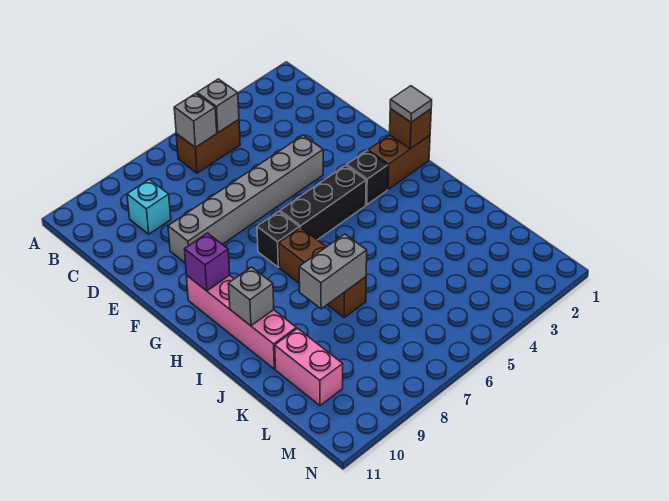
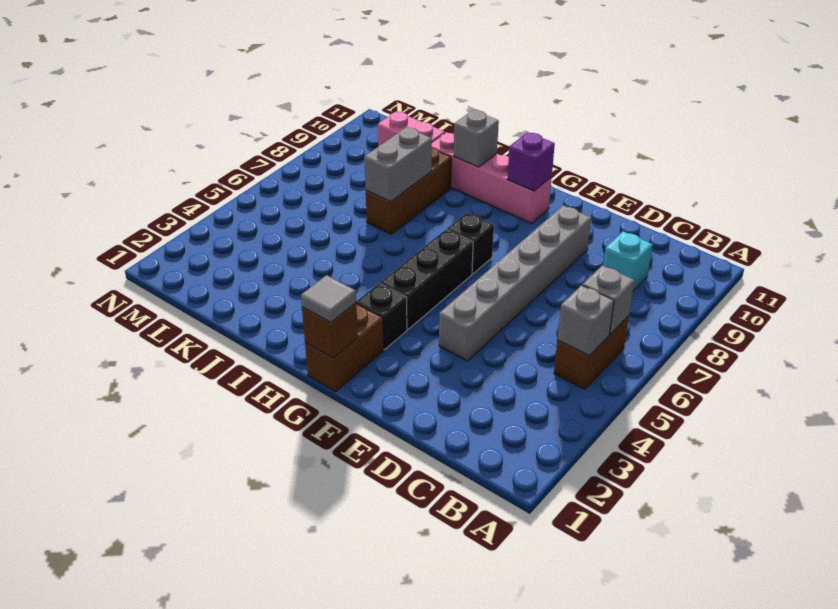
brown 1x3 brick [279,227,366,317] -> brown 1x3 brick turned to [366,148,451,234]

